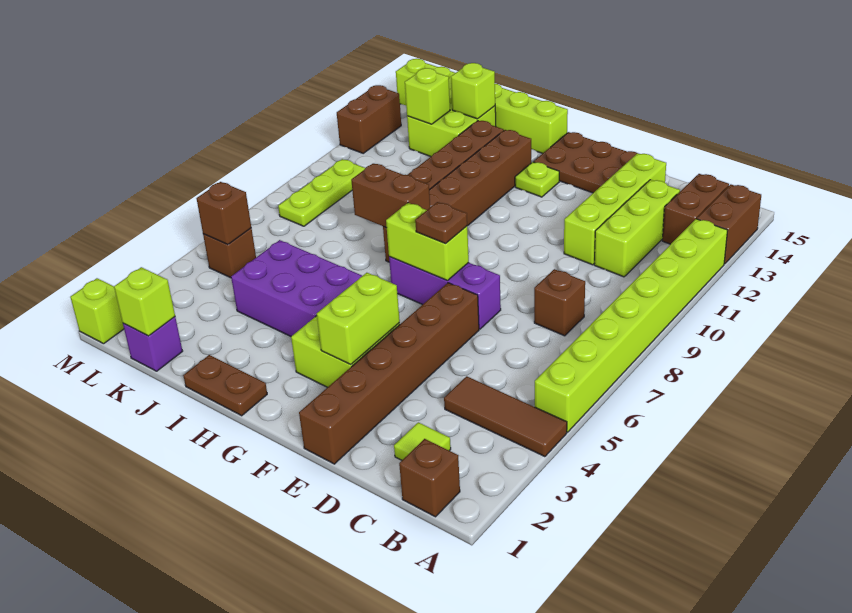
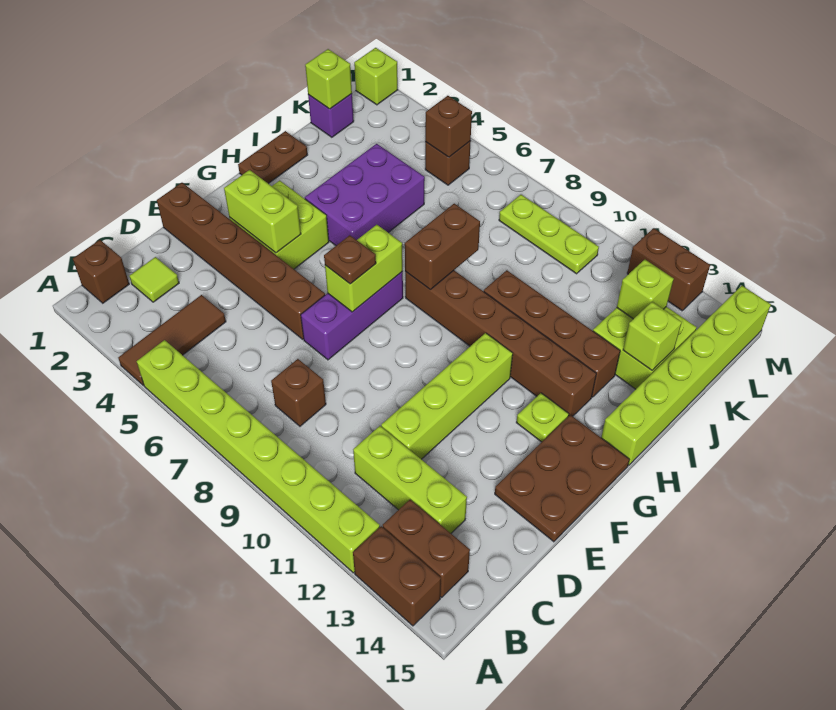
lime 1x4 brick [564,153,666,265] -> lime 1x4 brick turned to [381,333,513,459]

